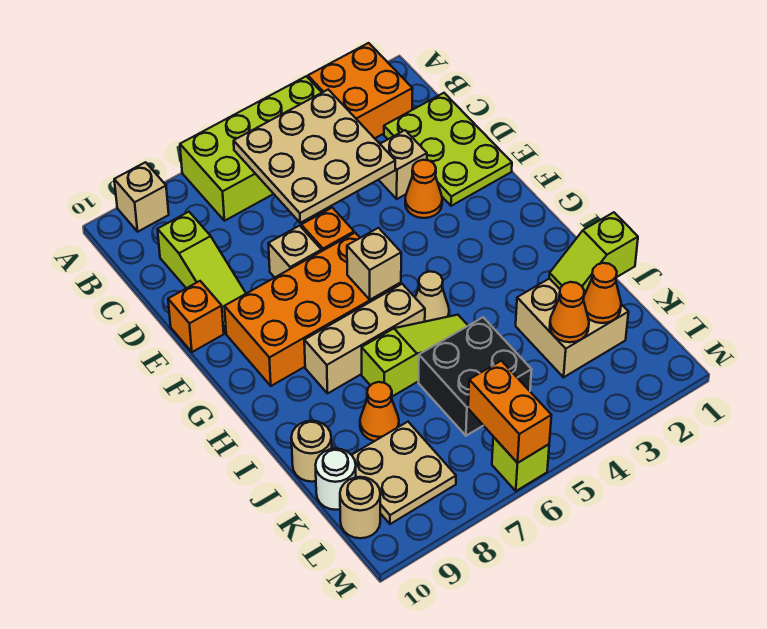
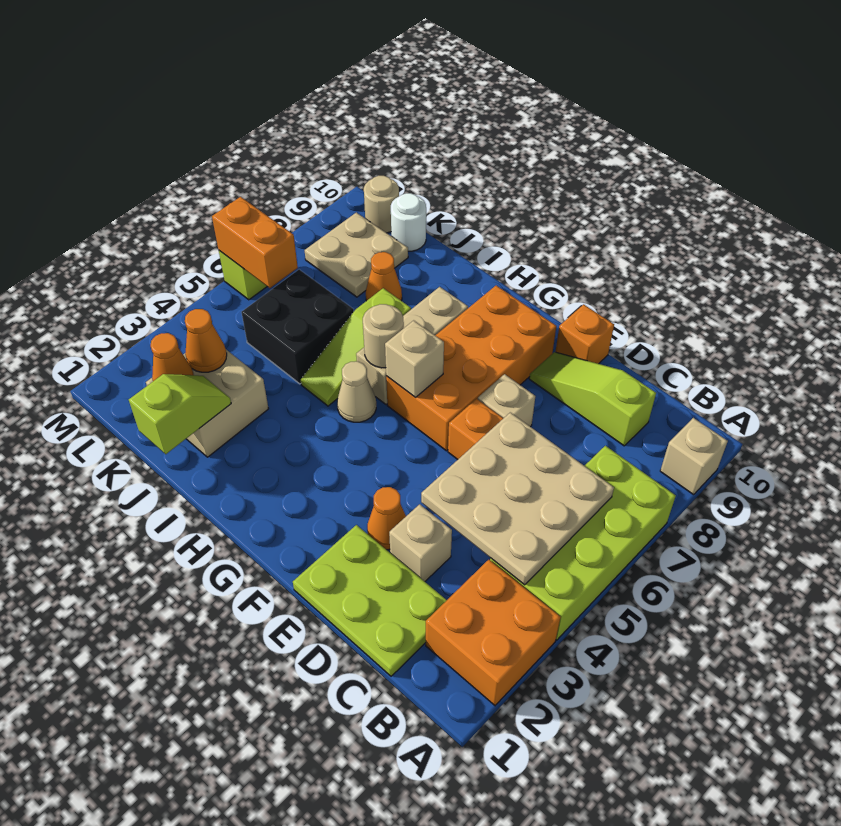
tan 1x1 round brick [291,421,332,482] -> tan 1x1 round brick moved to [363,304,404,368]

